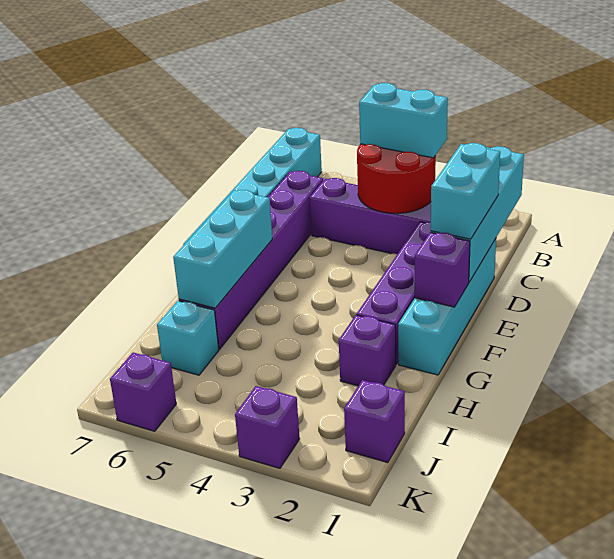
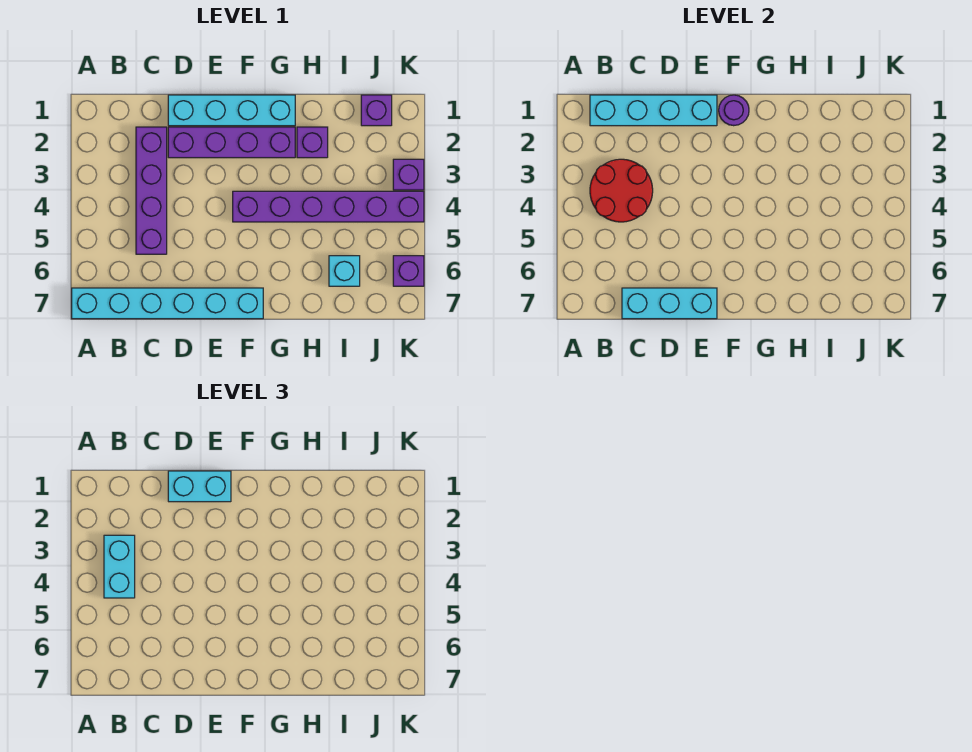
purple 1x6 brick [179,171,323,349] -> purple 1x6 brick moved to [233,191,424,222]
purple 1x1 brick [415,232,470,307] -> purple 1x1 round brick [719,95,749,126]
cyan 1x3 brick [173,190,272,308] -> cyan 1x3 brick moved to [622,288,717,319]

